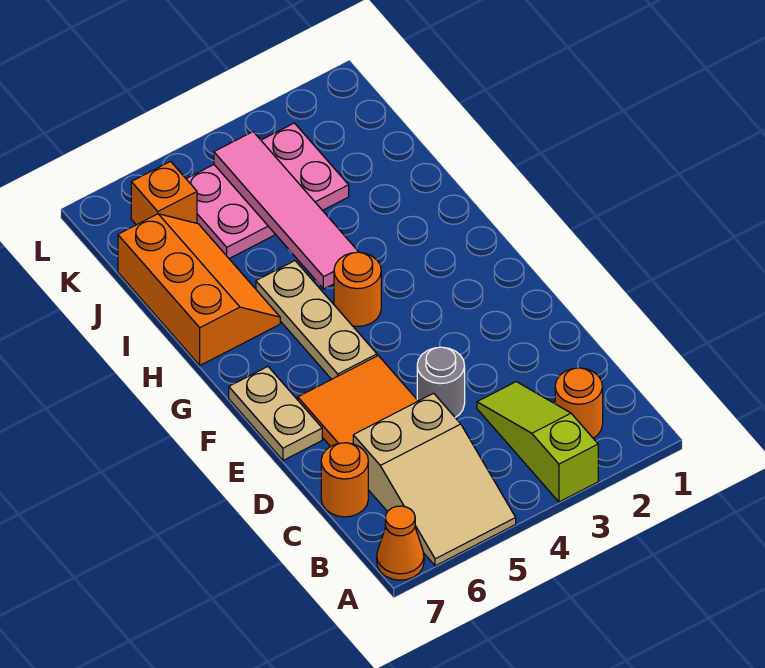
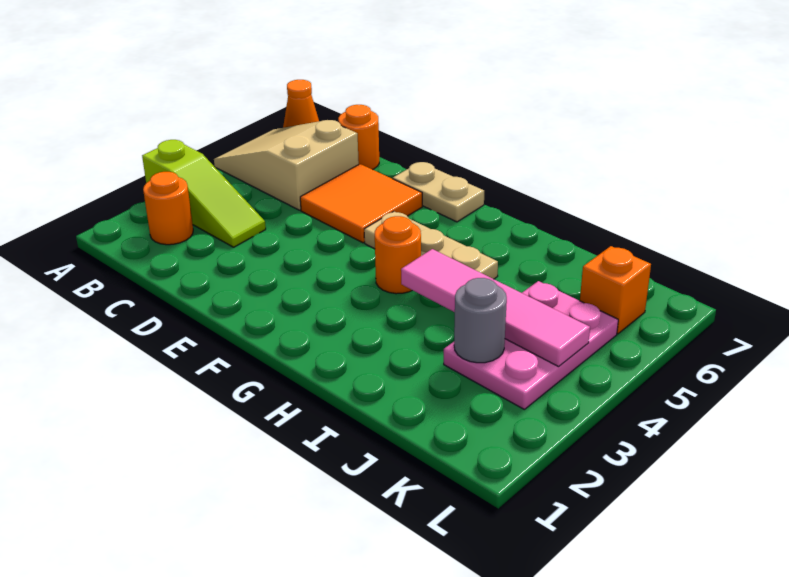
grey 1x1 round brick [417,347,465,417] -> grey 1x1 round brick moved to [454,278,507,363]
orange 2x3 slope [118,214,280,365] -> none

